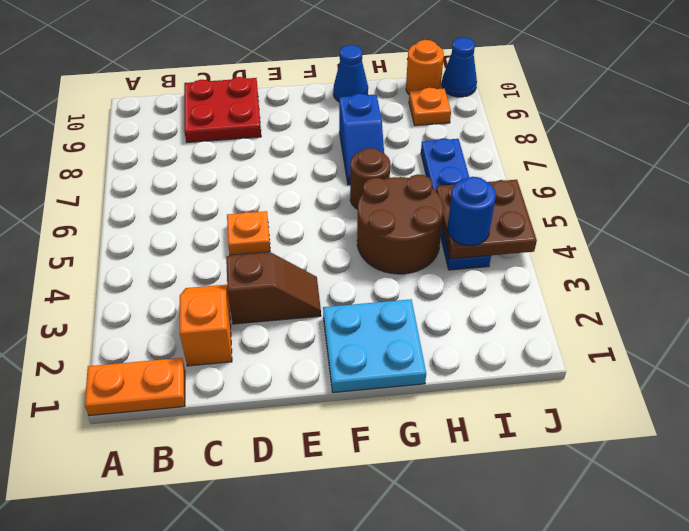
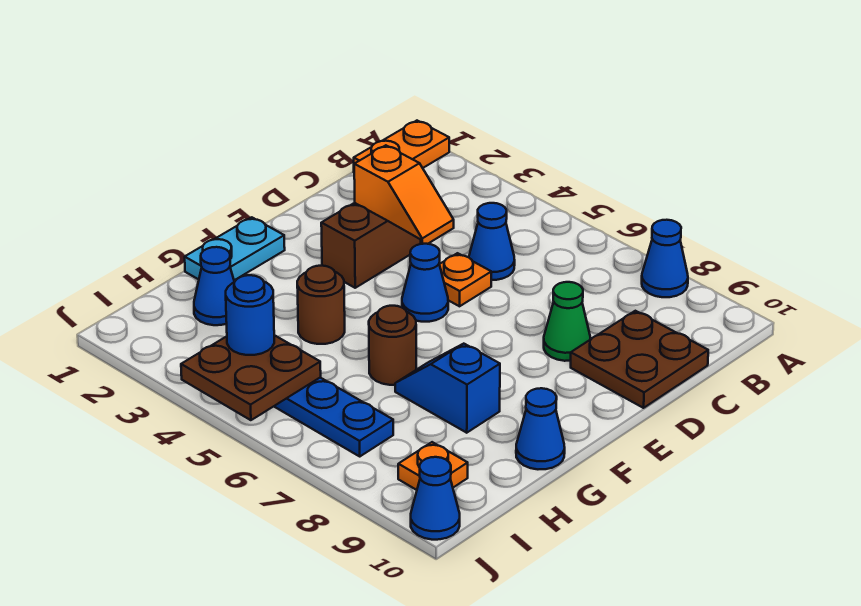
none -> blue 1x1 cone [642,220,688,297]
none -> blue 1x1 cone [469,203,515,280]
red 2x2 plate [184,77,261,142] -> brown 2x2 plate [571,311,708,408]
brown 1x2 slope [226,253,321,324] -> brown 1x2 slope turned to [321,203,421,288]
none -> green 1x1 cone [544,282,591,361]
none -> blue 1x1 cone [402,244,448,322]
cyan 2x2 plate [323,299,426,393] -> cyan 1x2 plate [185,217,285,280]
brown 2x2 round brick [357,174,444,274] -> brown 1x1 round brick [297,266,345,344]
none -> blue 1x1 cone [194,247,234,325]
orange 1x1 round brick [406,40,444,94] -> none

